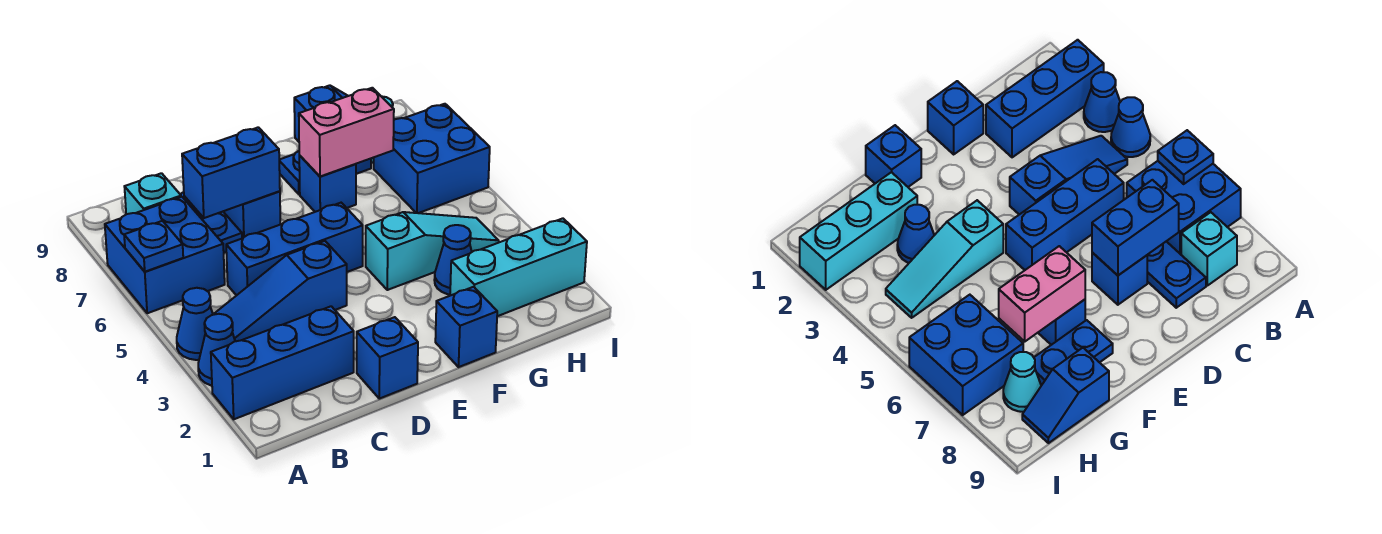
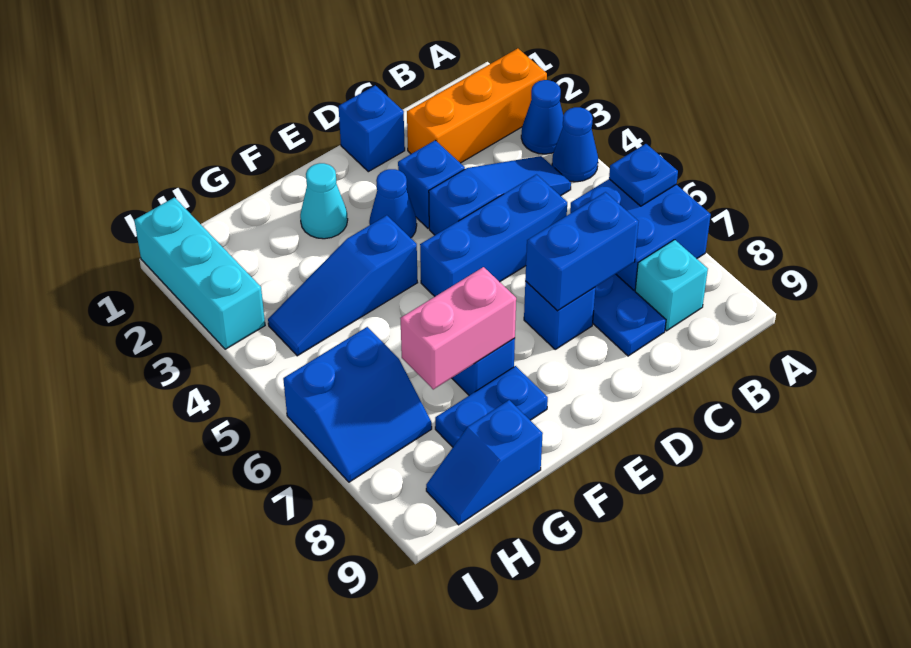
blue 1x3 brick [211,306,354,419] -> orange 1x3 brick [407,48,547,163]
blue 1x1 brick [435,287,497,367] -> blue 1x1 brick moved to [398,140,465,228]
cyan 1x3 slope [366,212,499,290] -> blue 1x3 slope [268,215,418,356]
cyan 1x3 brick [450,218,587,316] -> cyan 1x3 brick turned to [134,197,265,349]
blue 1x1 cone [434,225,472,295] -> blue 1x1 cone moved to [369,169,417,238]
blue 2x2 brick [374,104,490,213] -> blue 2x2 slope [283,327,432,482]
cyan 1x1 cone [1003,352,1041,412] -> cyan 1x1 cone moved to [300,163,348,239]

